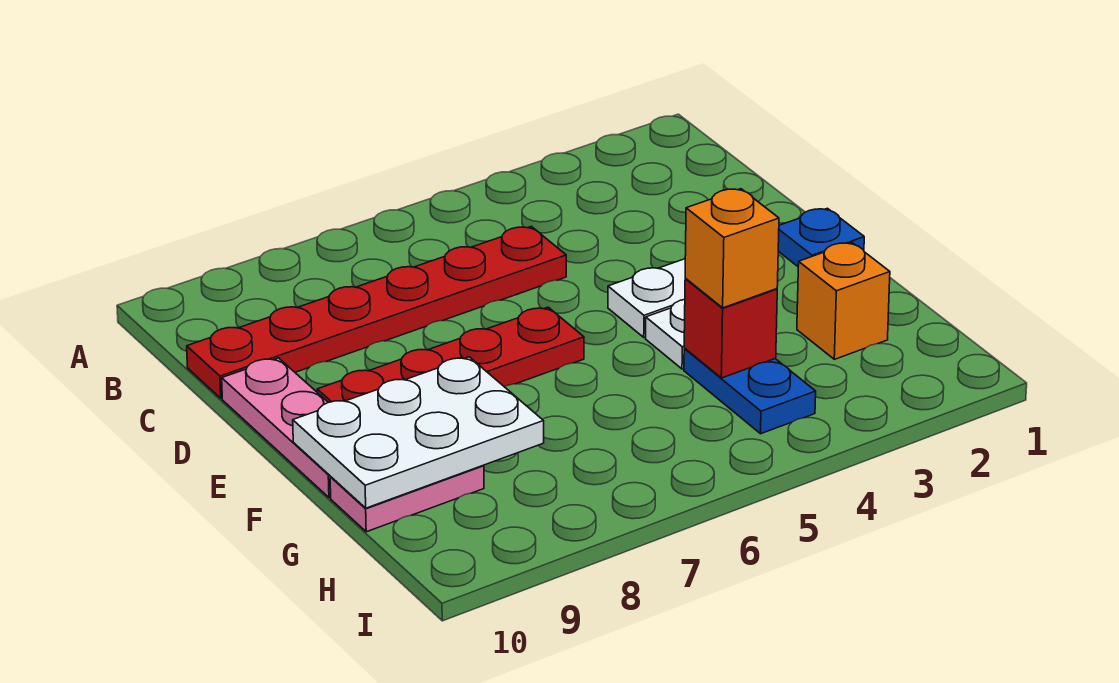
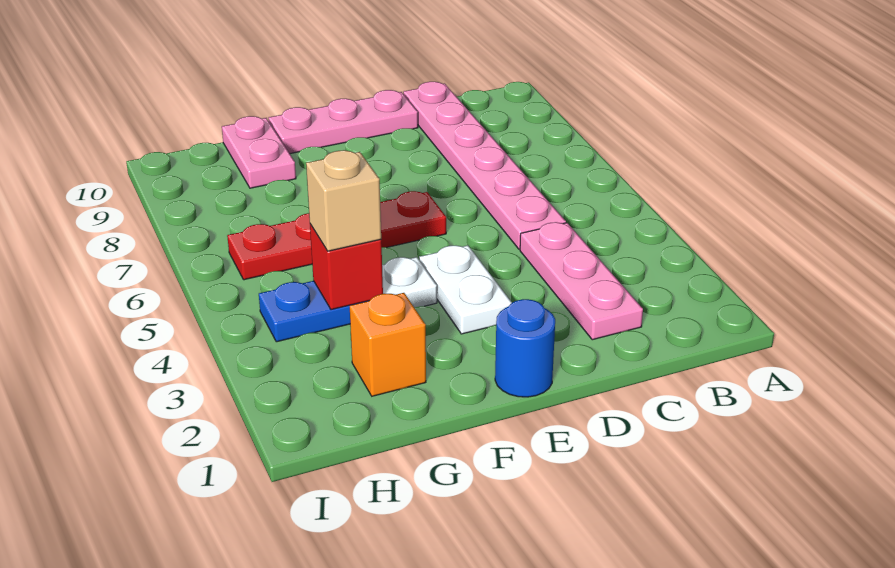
none -> pink 1x3 plate [520,222,643,340]
red 1x6 plate [187,227,566,398] -> pink 1x6 plate [403,82,566,249]
blue 1x1 plate [778,208,864,266] -> blue 1x1 round brick [495,299,555,397]
red 1x4 plate [317,307,584,403] -> red 1x4 plate turned to [227,191,446,280]
white 2x3 plate [293,357,544,508] -> none
orange 1x1 brick [685,189,779,308] -> tan 1x1 brick [306,150,381,251]

